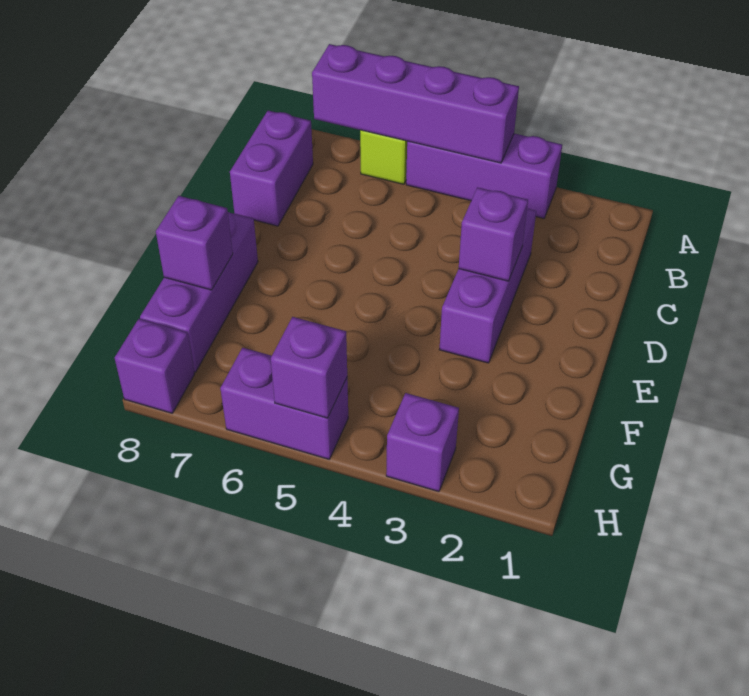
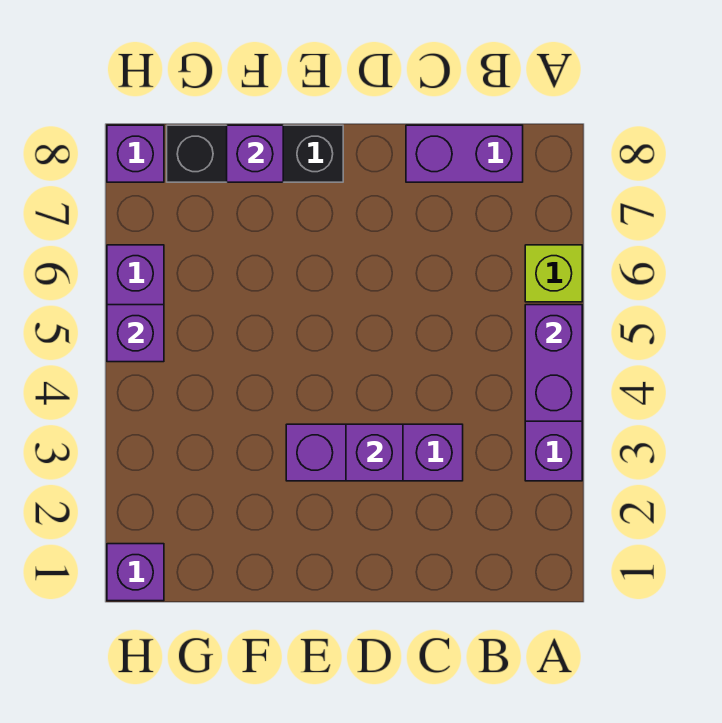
purple 1x4 brick [312,44,519,163] -> purple 1x2 brick [525,305,582,421]
purple 1x3 brick [140,212,258,372] -> black 1x3 brick [167,125,343,182]
purple 1x1 brick [386,393,459,492] -> purple 1x1 brick moved to [107,544,164,601]

